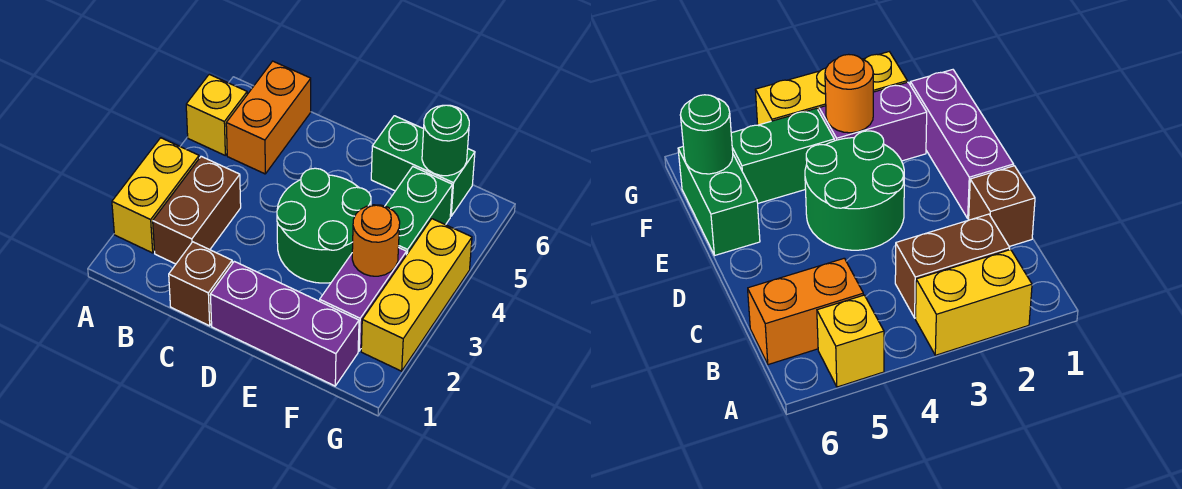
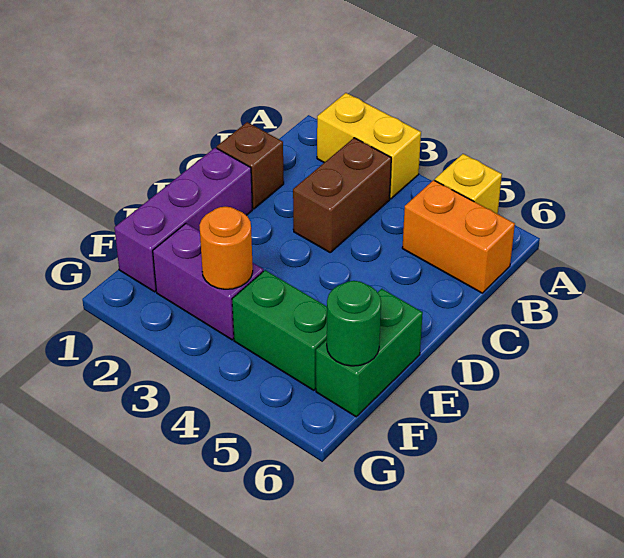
brown 1x2 brick [153,156,241,264] -> brown 1x2 brick turned to [293,138,391,252]
green 2x2 round brick [277,168,371,283] -> none
yellow 1x3 brick [361,219,472,371] -> none

